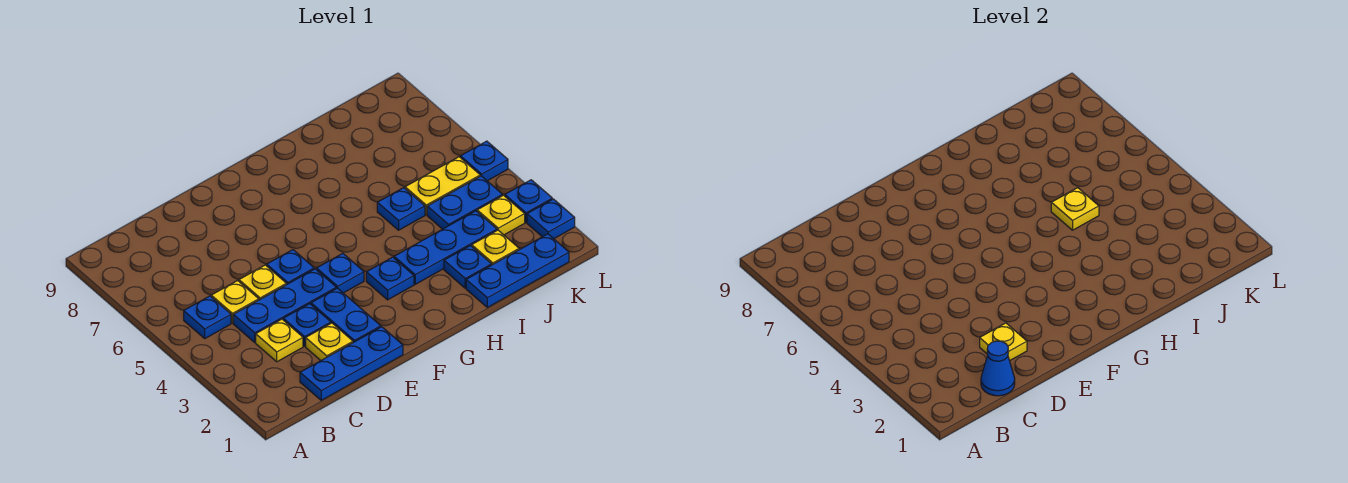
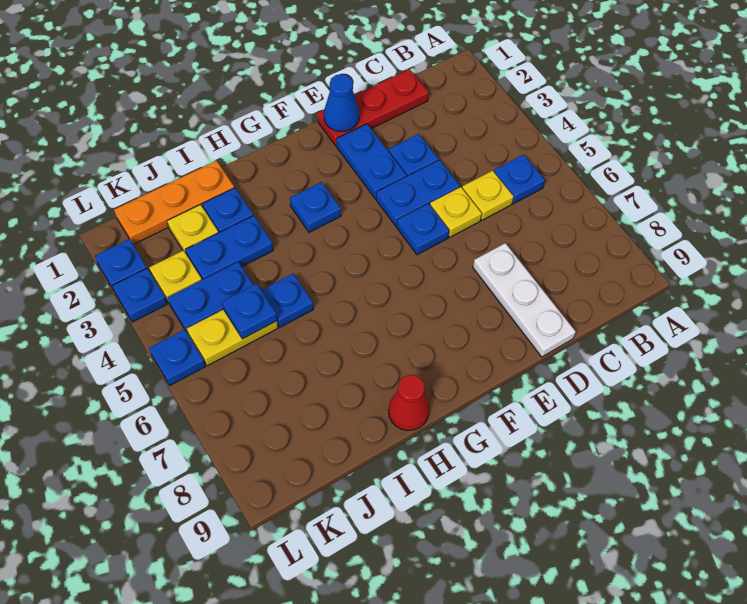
blue 1x3 plate [300,327,403,400] -> red 1x3 plate [317,69,429,146]
blue 1x1 cone [981,341,1015,396] -> blue 1x1 cone moved to [324,74,359,131]
yellow 1x1 plate [256,319,303,362] -> none
blue 1x3 plate [233,269,336,342] -> blue 1x2 plate [376,160,460,226]
yellow 1x1 plate [306,323,353,360] -> none
yellow 1x1 plate [980,323,1027,361] -> none
none -> white 1x3 plate [473,243,576,357]
blue 1x1 plate [317,253,364,293] -> blue 1x1 plate moved to [222,284,277,339]
blue 1x3 plate [394,211,497,284] -> blue 1x2 plate [185,215,273,280]
none -> red 1x1 cone [388,375,429,430]
blue 1x3 plate [466,234,569,307] -> orange 1x3 plate [114,161,234,245]
yellow 1x1 plate [1051,188,1099,230] -> none

